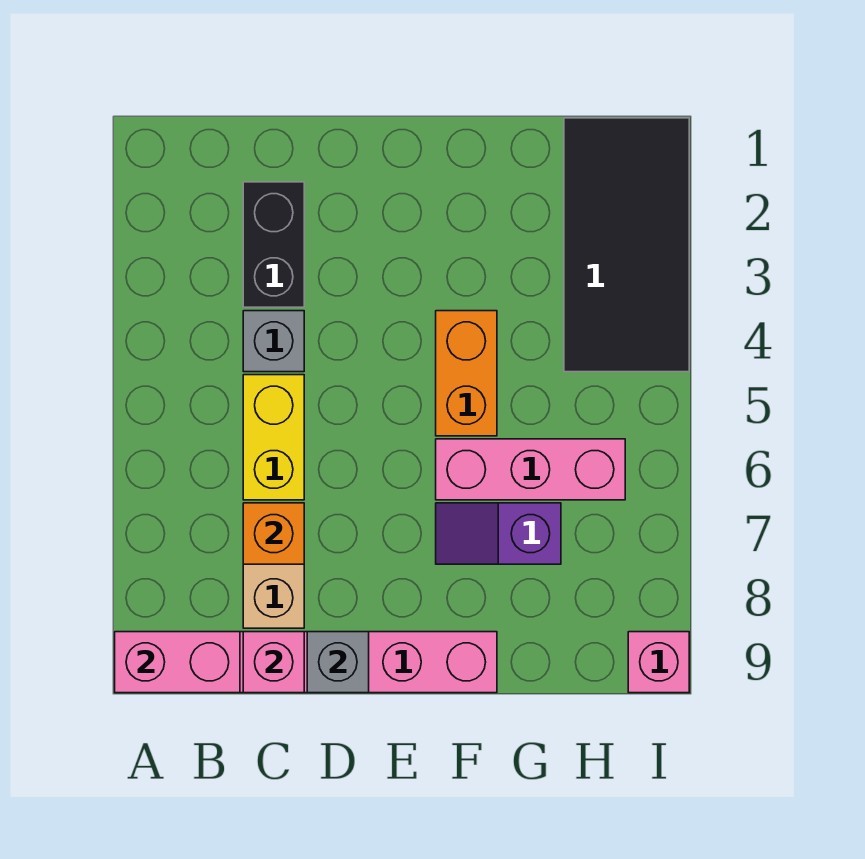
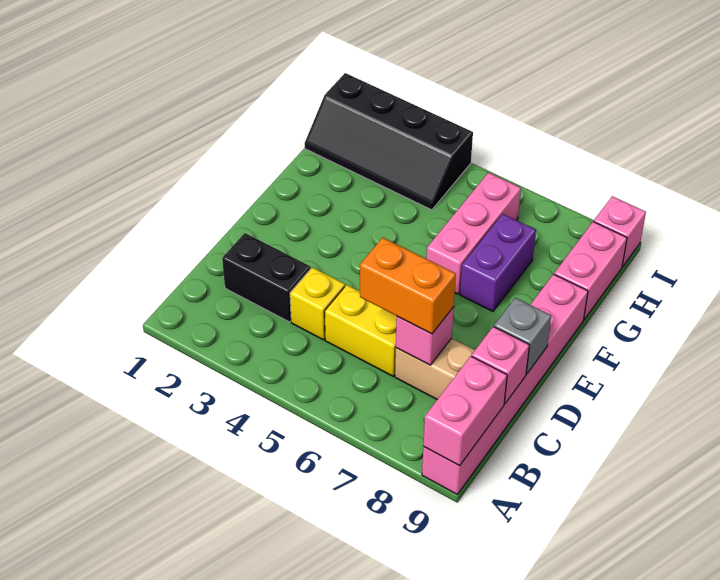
grey 1x1 brick [243,311,304,372] -> yellow 1x1 brick [290,267,345,340]
orange 1x1 brick [243,503,304,564] -> pink 1x1 brick [396,307,454,365]
orange 1x2 brick [436,311,497,436] -> orange 1x2 brick moved to [360,238,456,334]
purple 1x2 slope [436,503,561,564] -> purple 1x2 brick [460,214,536,311]
none -> pink 1x2 brick [554,222,627,319]
black 2x4 tile [564,118,689,372] -> black 2x4 slope [305,73,473,210]

